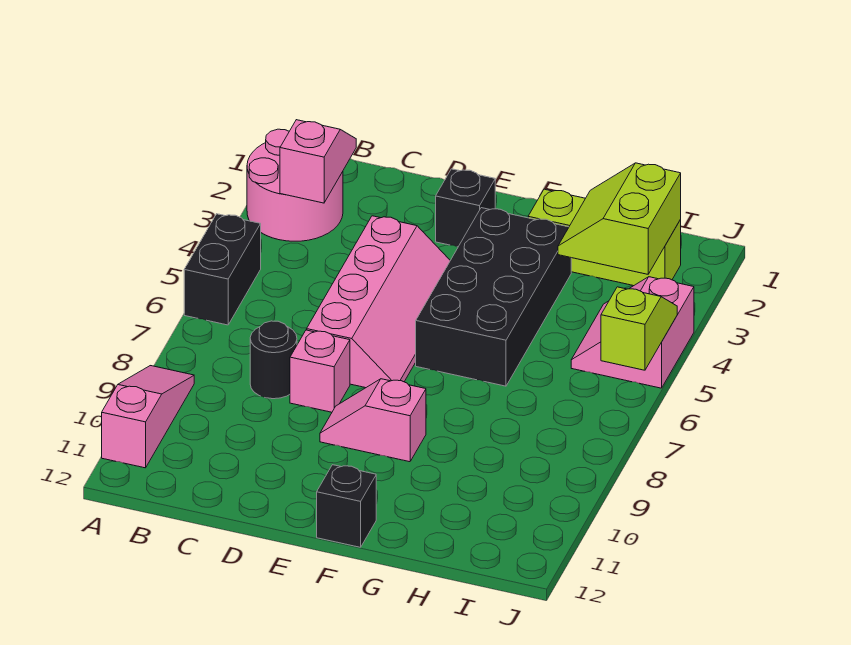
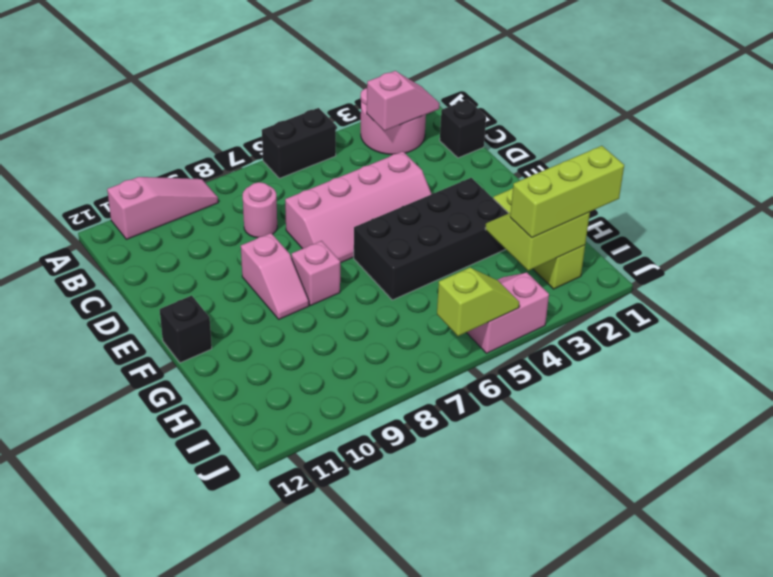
black 1x1 round brick [250,321,297,399] -> pink 1x1 round brick [243,182,277,238]
pink 1x1 brick [290,330,350,412] -> pink 1x1 brick moved to [292,241,340,306]
black 1x1 brick [436,169,495,247] -> black 1x1 brick moved to [440,100,486,158]
pink 1x2 slope [320,379,426,462] -> pink 1x2 slope turned to [241,233,309,319]
none -> lime 1x3 brick [510,146,624,238]

